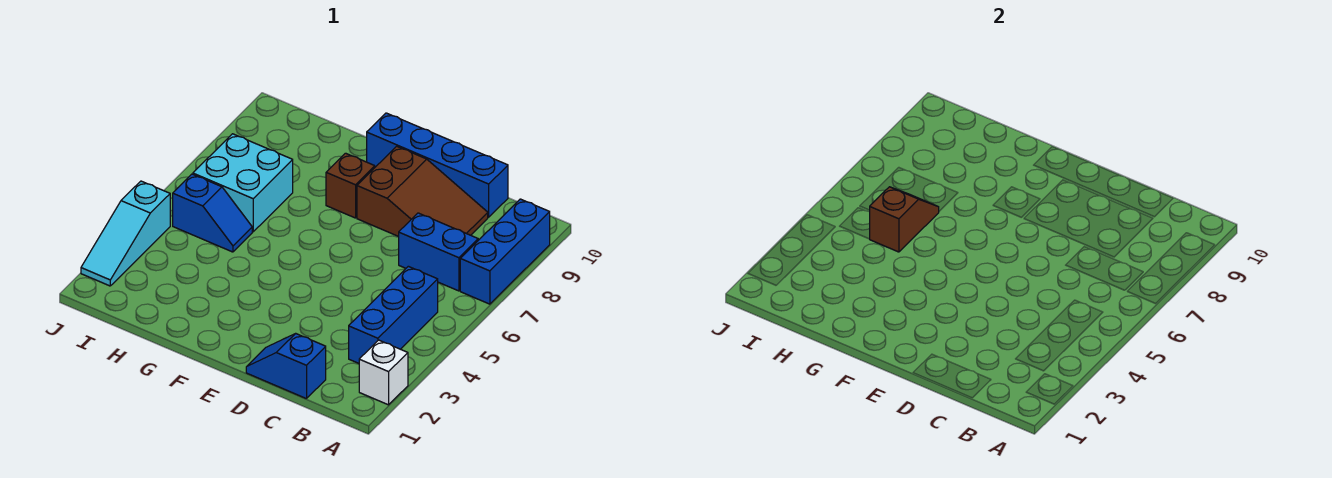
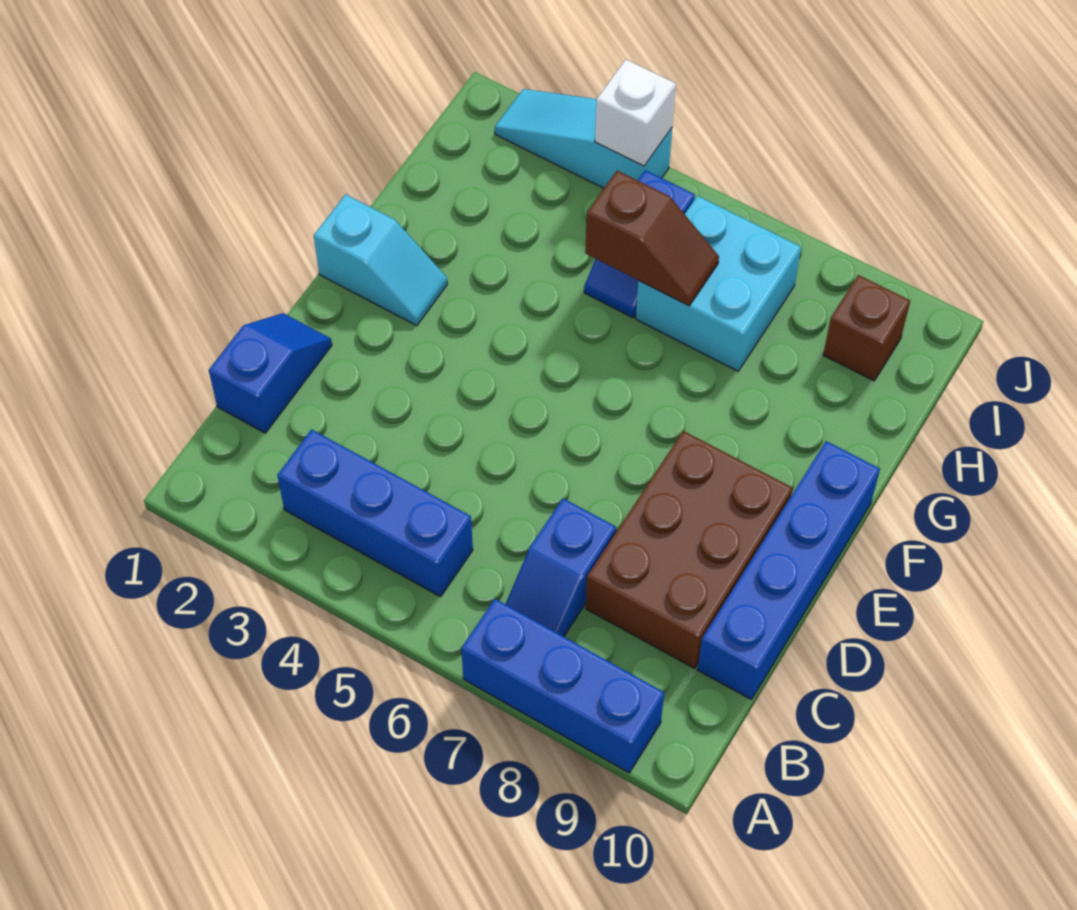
white 1x1 brick [359,340,408,405] -> white 1x1 brick moved to [595,60,676,166]
blue 1x2 brick [399,213,478,291] -> blue 1x2 slope [506,498,616,637]
brown 2x3 slope [357,146,488,237] -> brown 2x3 brick [586,431,793,668]
none -> cyan 1x2 slope [314,194,447,326]
brown 1x1 brick [326,153,375,218] -> brown 1x1 brick moved to [823,275,910,381]

